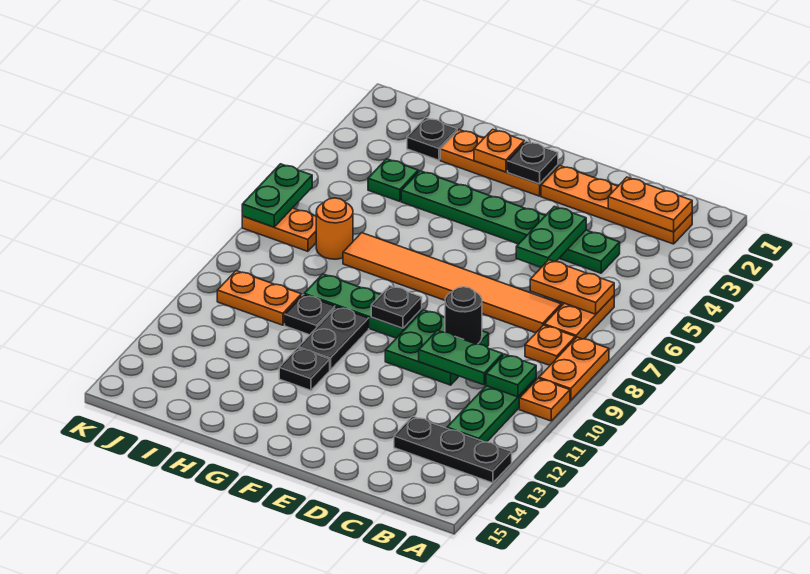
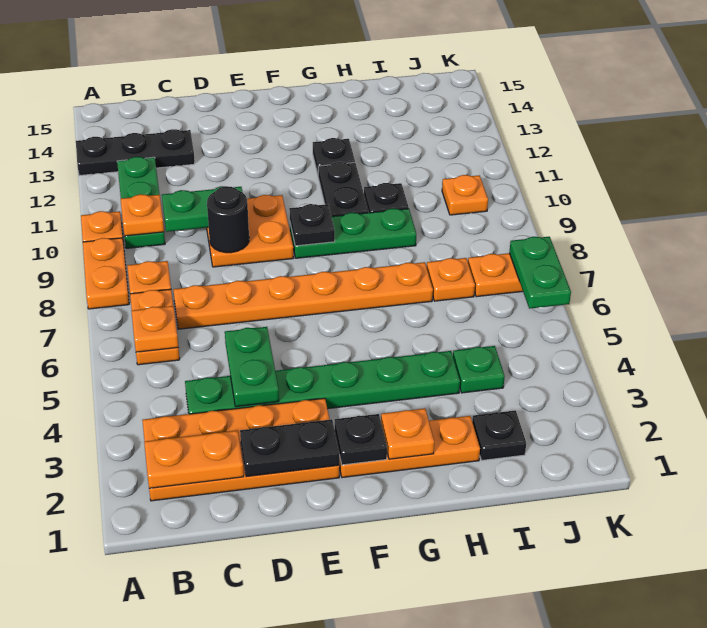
orange 1x4 plate [541,166,692,244] -> orange 2x4 plate [142,398,339,501]
orange 1x2 plate [530,260,614,314] -> orange 1x1 plate [132,306,178,352]
green 1x1 plate [486,354,536,397] -> orange 1x1 plate [121,194,164,236]
orange 1x6 tile [343,233,561,333] -> orange 1x6 plate [173,262,433,329]
none -> black 1x2 plate [240,419,339,477]
green 2x2 plate [385,310,489,385] -> orange 2x2 plate [207,195,293,267]
orange 1x1 round brick [316,198,353,259] -> orange 1x1 plate [427,258,475,301]
orange 1x2 plate [217,271,302,325] -> orange 1x1 plate [442,175,488,215]

